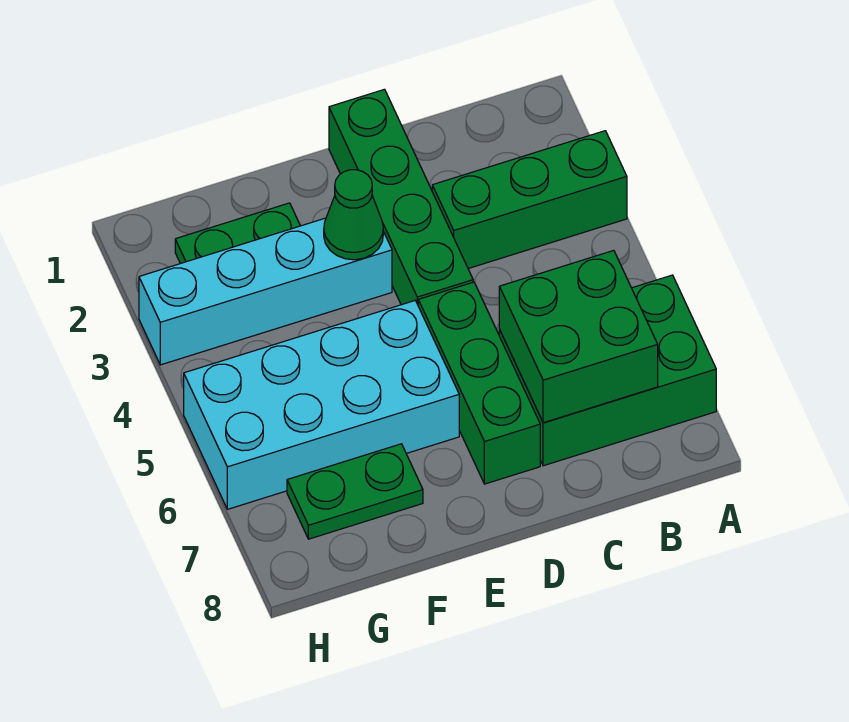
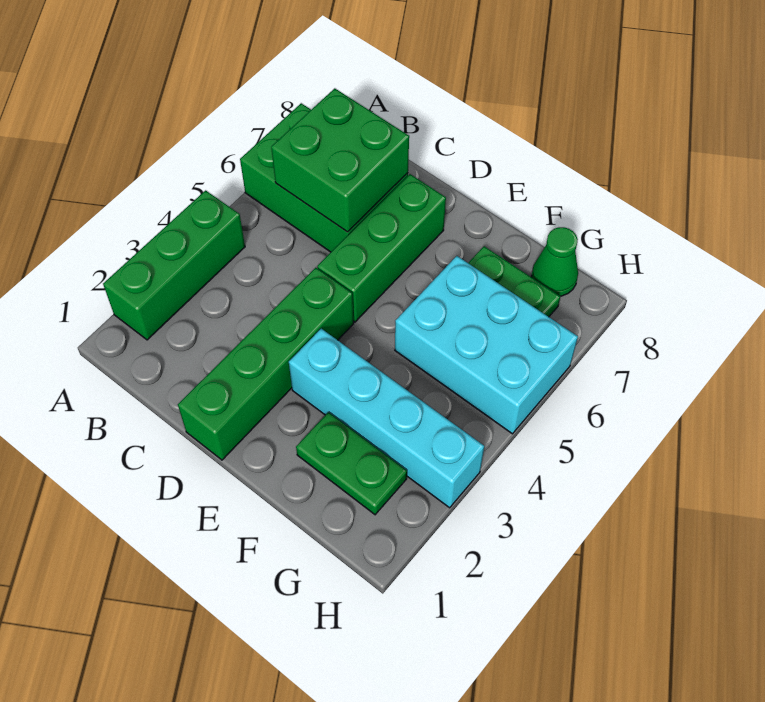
green 1x3 brick [432,131,627,269] -> green 1x3 brick turned to [103,190,245,340]
green 1x1 cone [324,170,383,260] -> green 1x1 cone moved to [531,227,578,296]
cyan 2x4 brick [184,301,459,509] -> cyan 2x3 brick [395,256,578,434]

